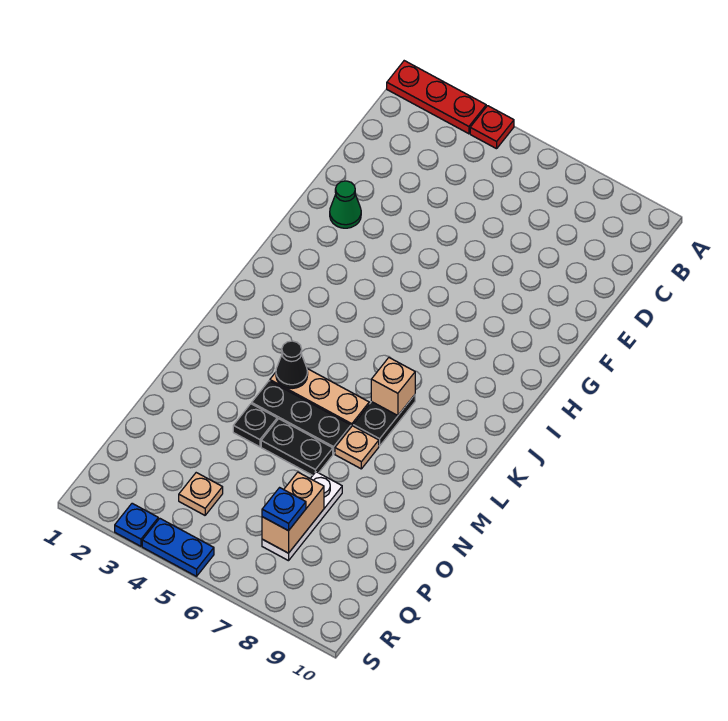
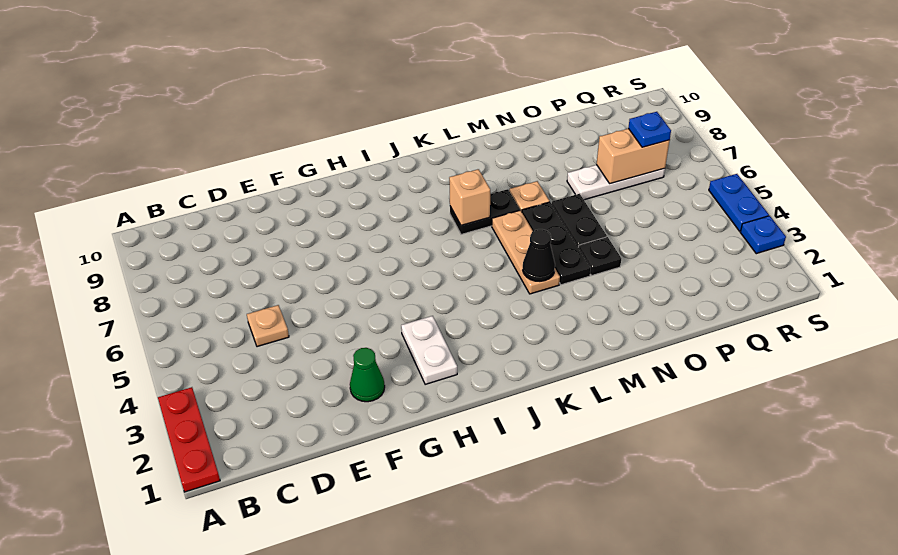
red 1x1 plate [470,106,514,149] -> none
none -> white 1x2 plate [401,316,457,384]
tan 1x1 plate [179,473,223,515] -> tan 1x1 plate moved to [247,305,289,347]

